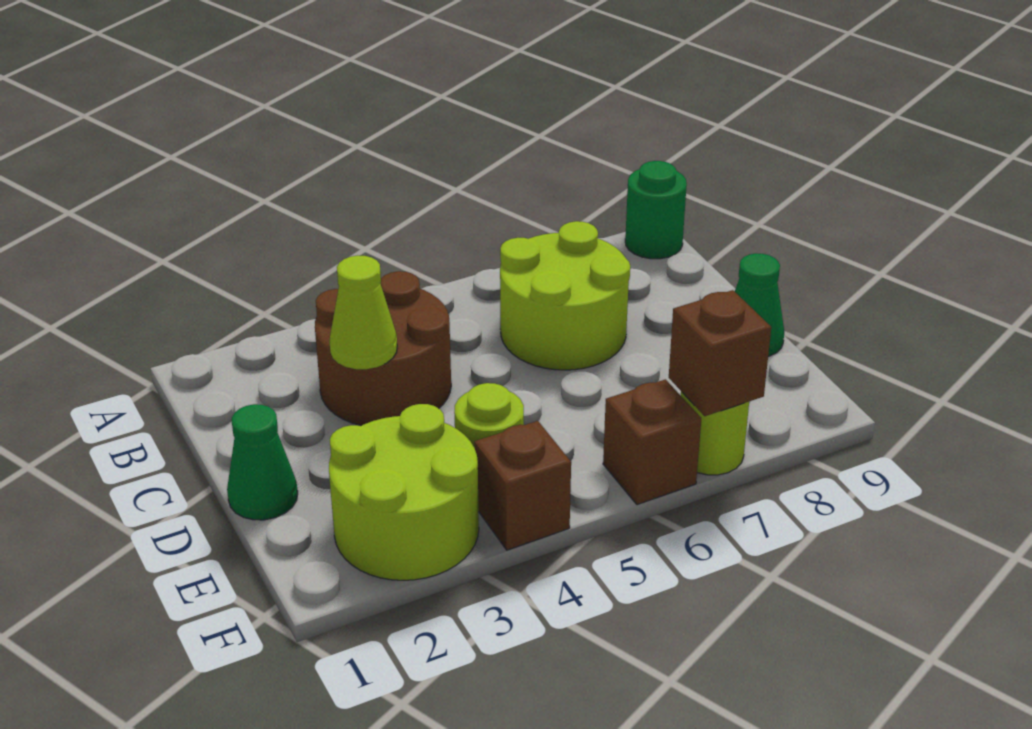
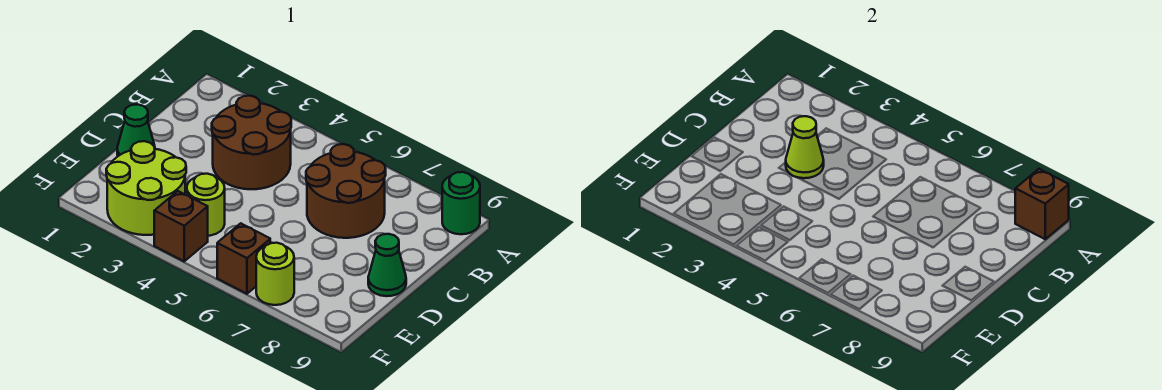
lime 2x2 round brick [500,221,630,370] -> brown 2x2 round brick [306,144,386,238]
brown 1x1 brick [669,290,771,416] -> brown 1x1 brick moved to [1015,169,1069,239]

